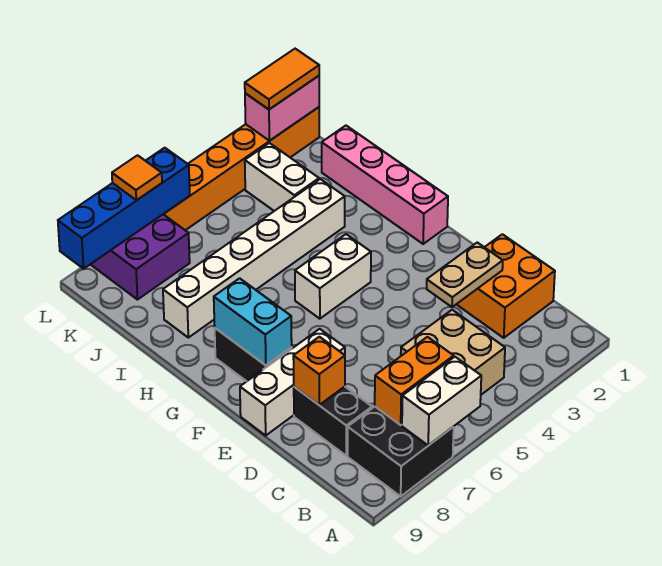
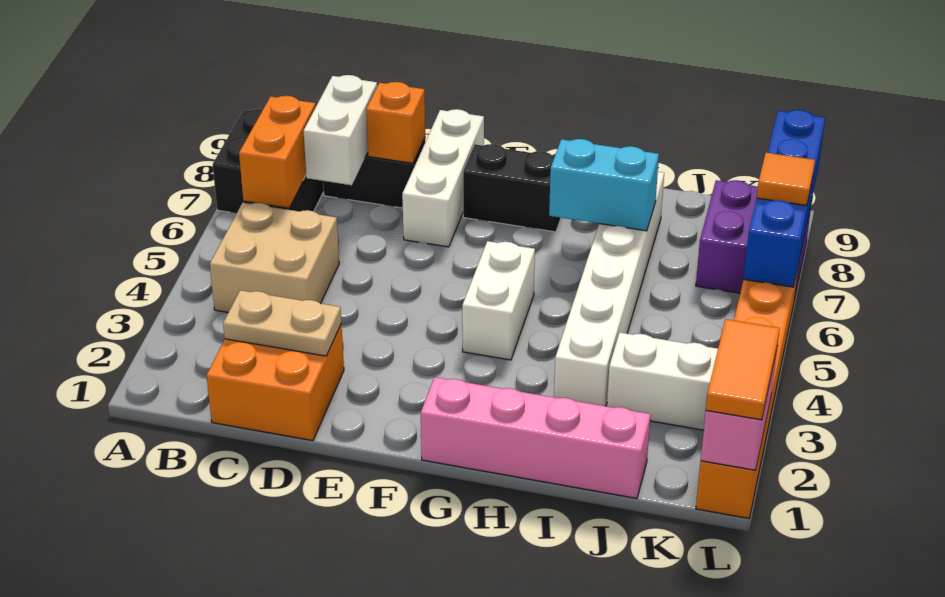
white 1x2 brick [402,357,481,445] -> white 1x2 brick moved to [304,75,377,185]
tan 1x2 plate [427,243,503,307] -> tan 1x2 plate turned to [223,290,341,356]
cyan 1x2 brick [214,278,292,365] -> cyan 1x2 brick moved to [549,139,659,231]

